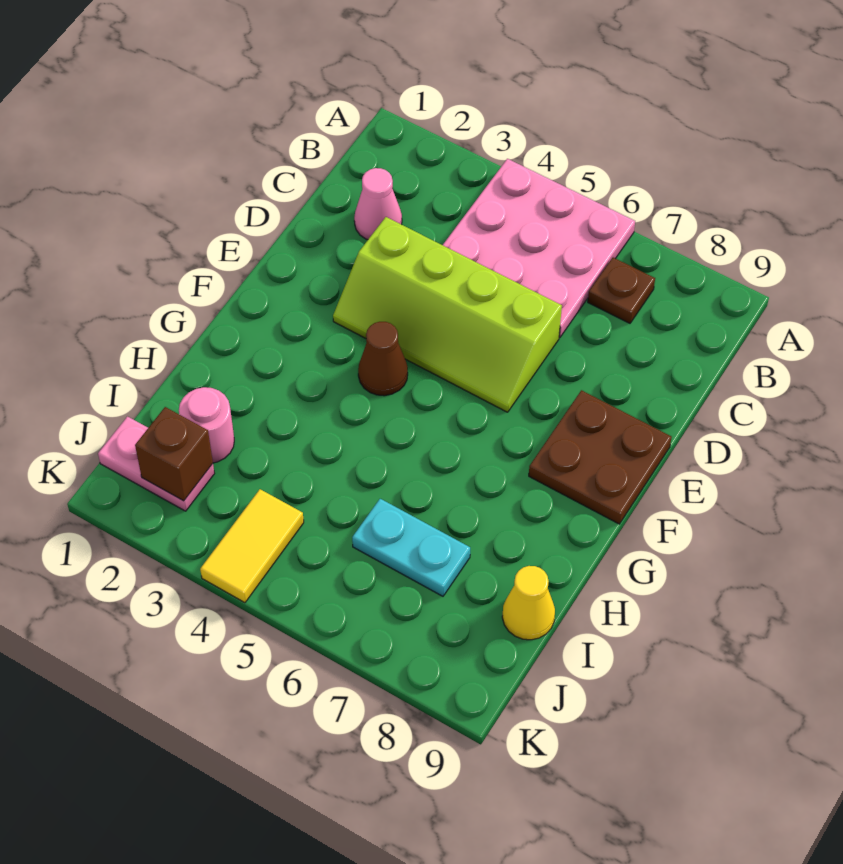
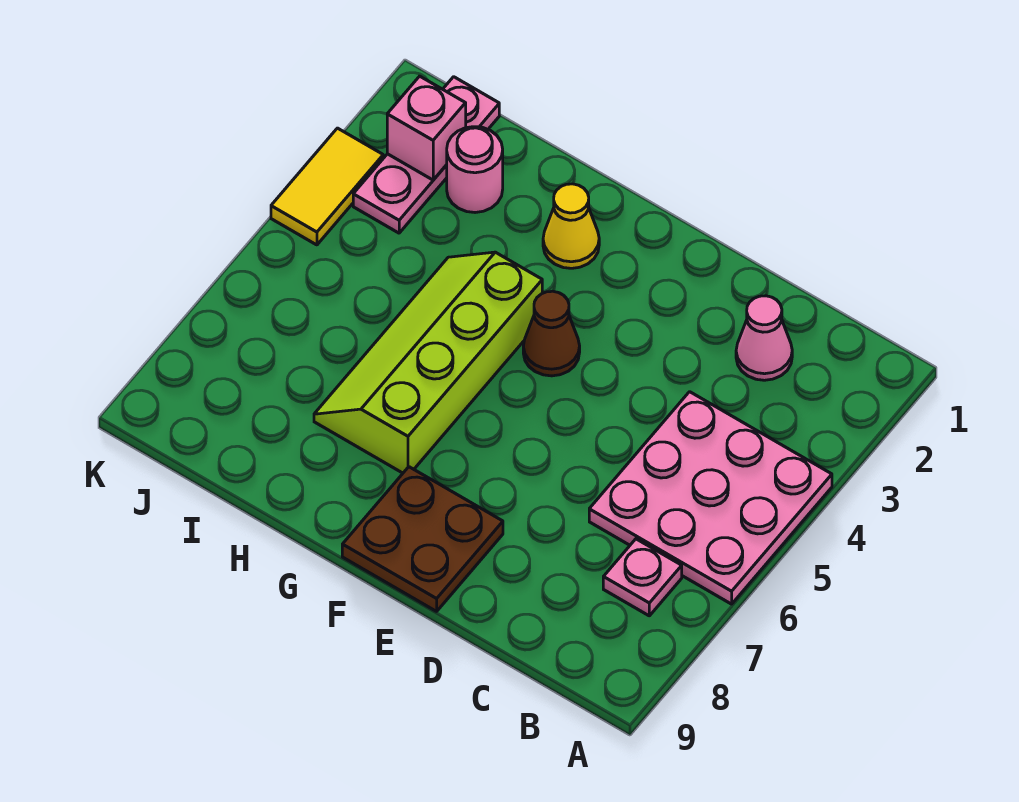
brown 1x1 plate [588,258,655,323] -> pink 1x1 plate [603,539,682,616]
lime 2x4 slope [333,217,562,412] -> lime 2x4 slope moved to [314,252,542,473]
cyan 1x2 plate [352,499,470,596] -> none
yellow 1x1 cone [502,566,555,640] -> yellow 1x1 cone moved to [543,184,599,268]
pink 1x2 plate [98,417,214,511] -> pink 1x3 plate [353,77,499,233]
brown 1x1 brick [135,407,213,501] -> pink 1x1 brick [387,76,466,180]
yellow 1x2 tile [200,489,304,603] -> yellow 1x2 tile turned to [271,128,383,245]

